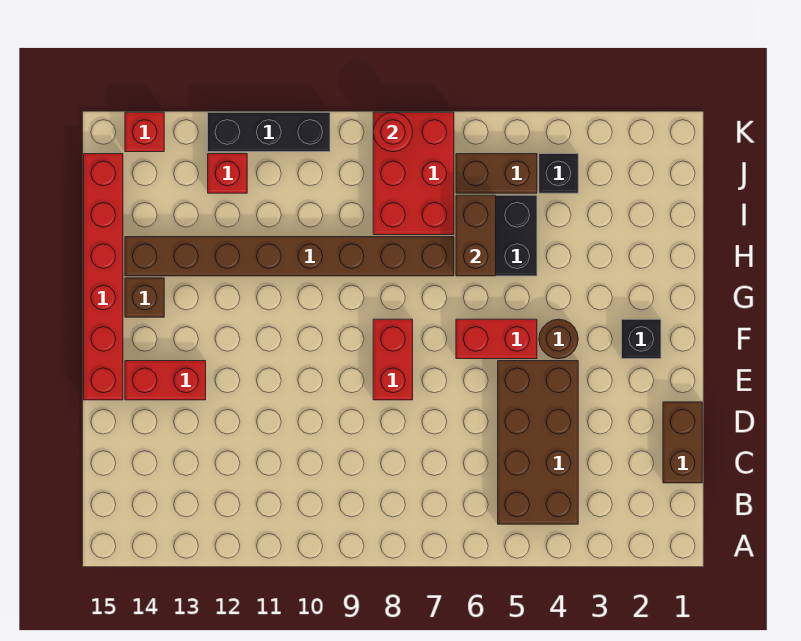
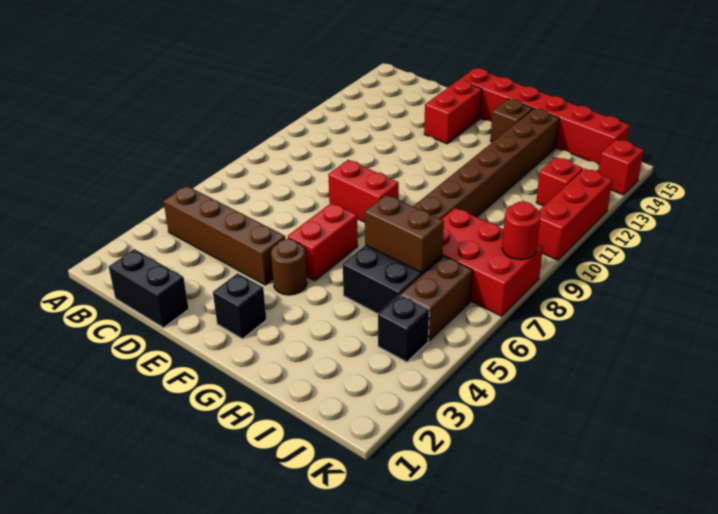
brown 2x4 brick [498,361,578,524] -> brown 1x4 brick [163,186,285,285]
brown 1x2 brick [663,402,702,483] -> black 1x2 brick [109,249,189,328]
black 1x3 brick [208,112,330,152] -> red 1x3 brick [537,169,613,260]

